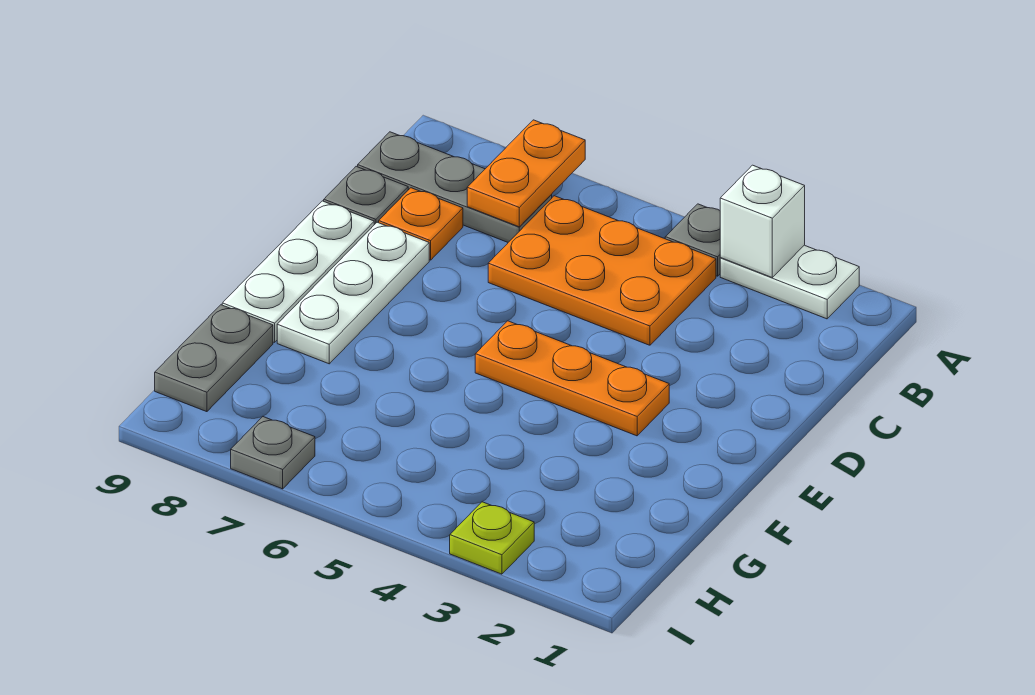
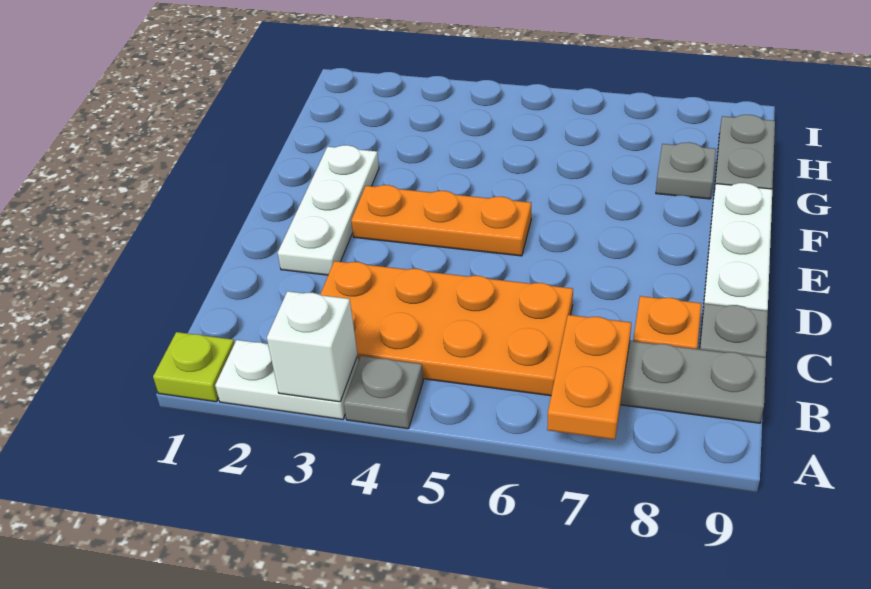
orange 2x3 plate [488,196,716,345] -> orange 2x4 plate [320,261,573,396]
white 1x3 plate [277,222,429,364] -> white 1x3 plate moved to [278,145,379,275]
lime 1x1 plate [450,502,534,574] -> lime 1x1 plate moved to [153,332,235,402]
grey 1x1 plate [231,417,315,489] -> grey 1x1 plate moved to [656,142,716,199]

